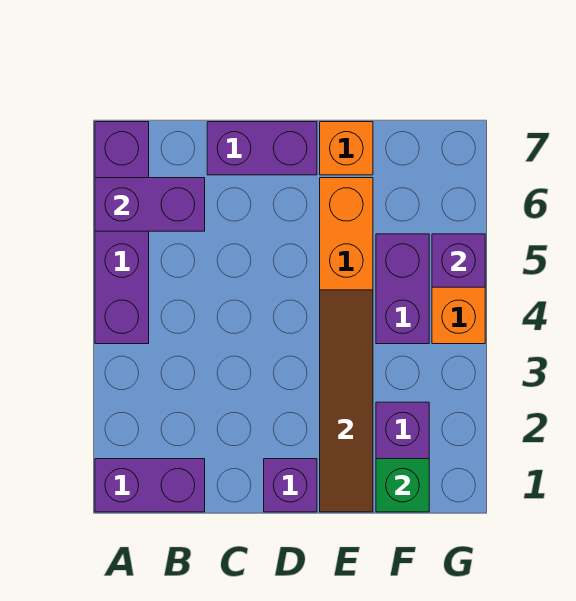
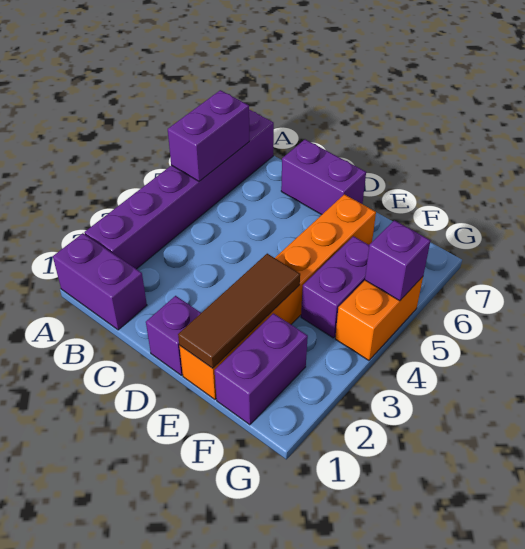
purple 1x4 brick [95,122,149,344] -> purple 1x6 brick [84,110,274,269]
purple 1x2 brick [95,178,205,231] -> purple 1x2 brick turned to [168,90,249,181]
brown 1x4 tile [320,290,373,512] -> brown 1x3 tile [178,254,300,368]
orange 1x1 brick [320,122,373,175] -> none
green 1x1 brick [376,459,429,512] -> none

